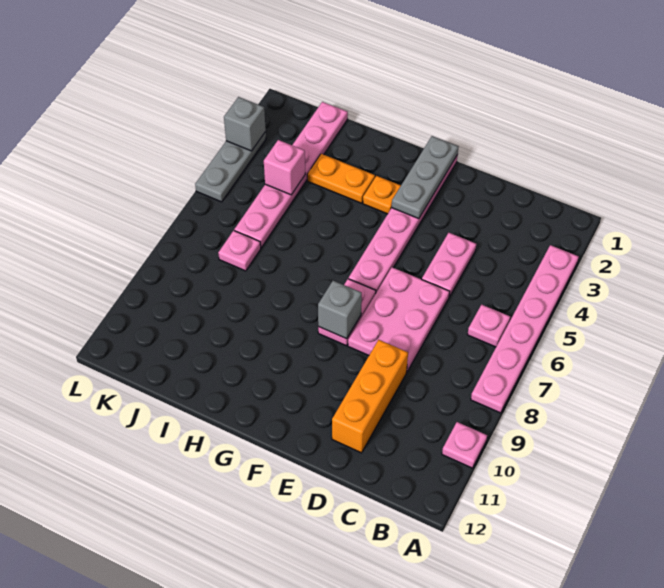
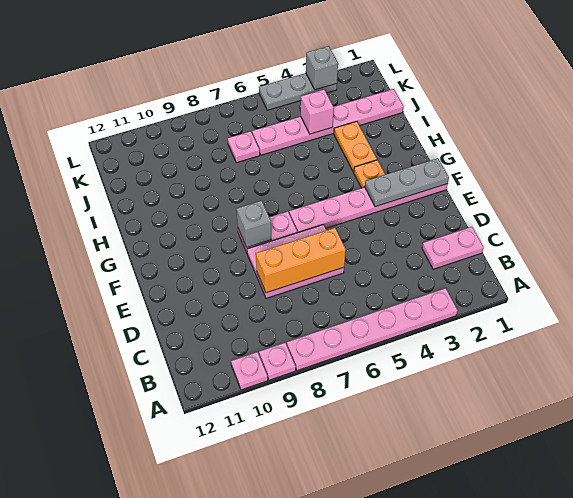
pink 1x1 plate [467,305,510,347] -> pink 1x1 plate moved to [259,343,296,380]
pink 1x2 plate [422,233,476,297] -> pink 1x2 plate moved to [422,227,484,269]
orange 1x3 brick [332,340,408,453] -> orange 1x3 brick moved to [256,228,346,293]

